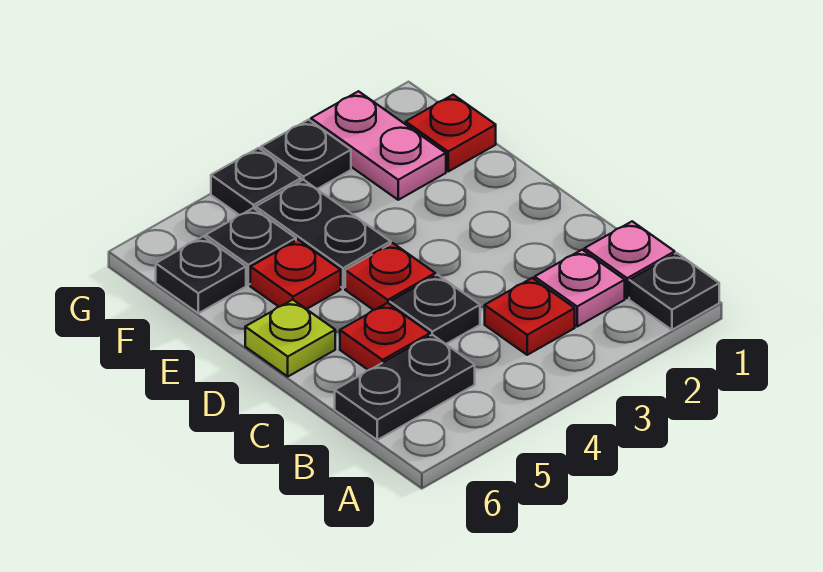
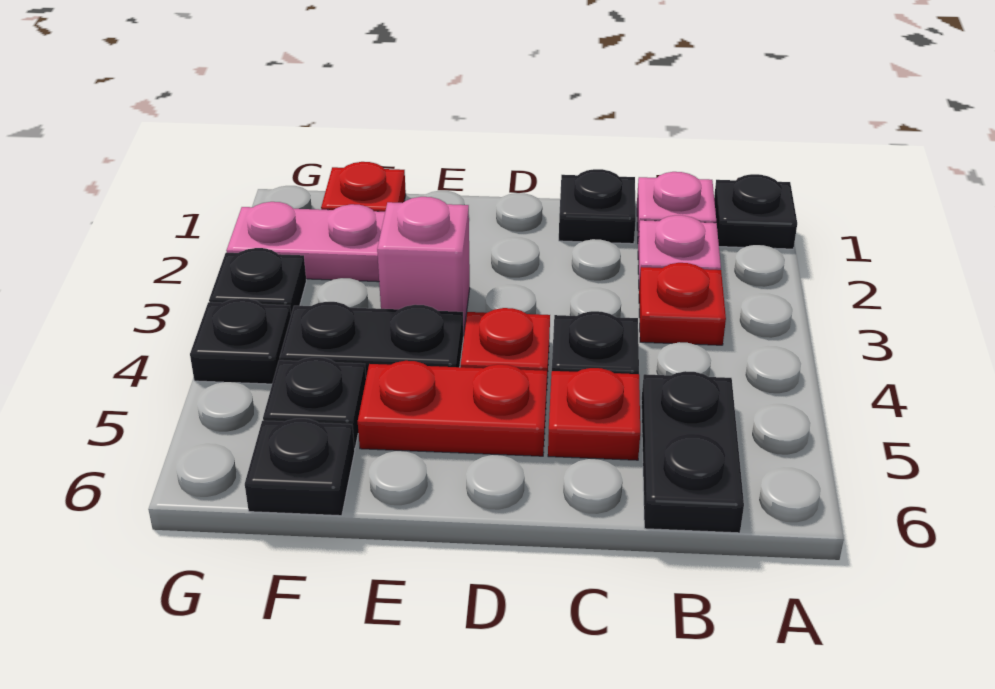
none -> black 1x1 plate [559,169,636,244]
lime 1x1 plate [245,300,335,376] -> none
none -> pink 1x1 brick [377,197,470,335]
red 1x1 plate [250,240,341,309] -> red 1x2 plate [358,361,547,456]

